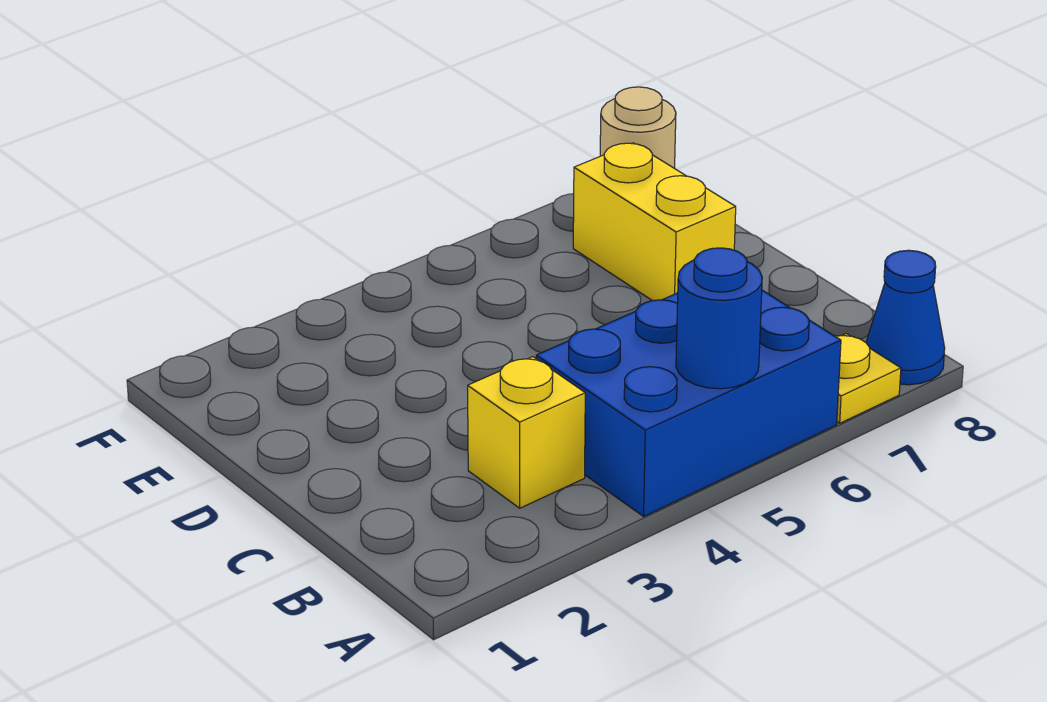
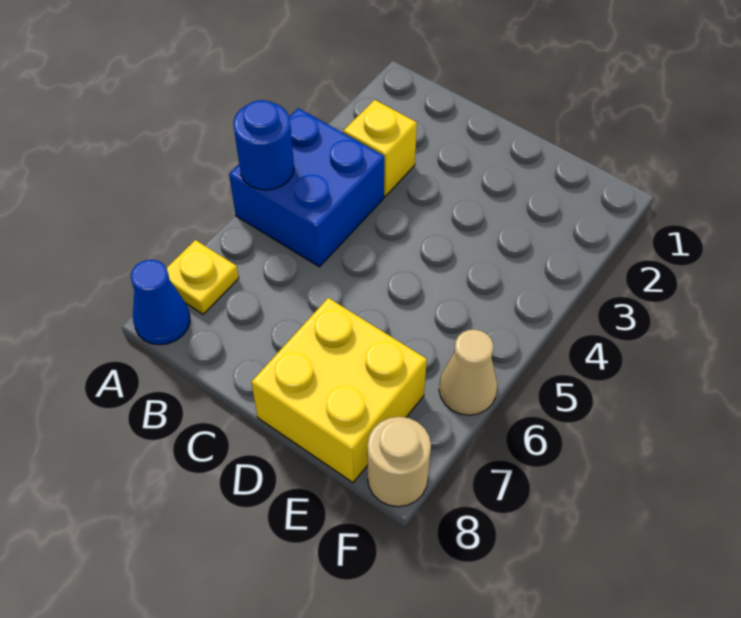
blue 2x3 brick [536,290,841,516] -> blue 2x2 brick [229,108,384,267]
yellow 1x2 brick [573,143,736,301] -> yellow 2x2 brick [251,298,427,483]
none -> tan 1x1 cone [439,330,498,415]

